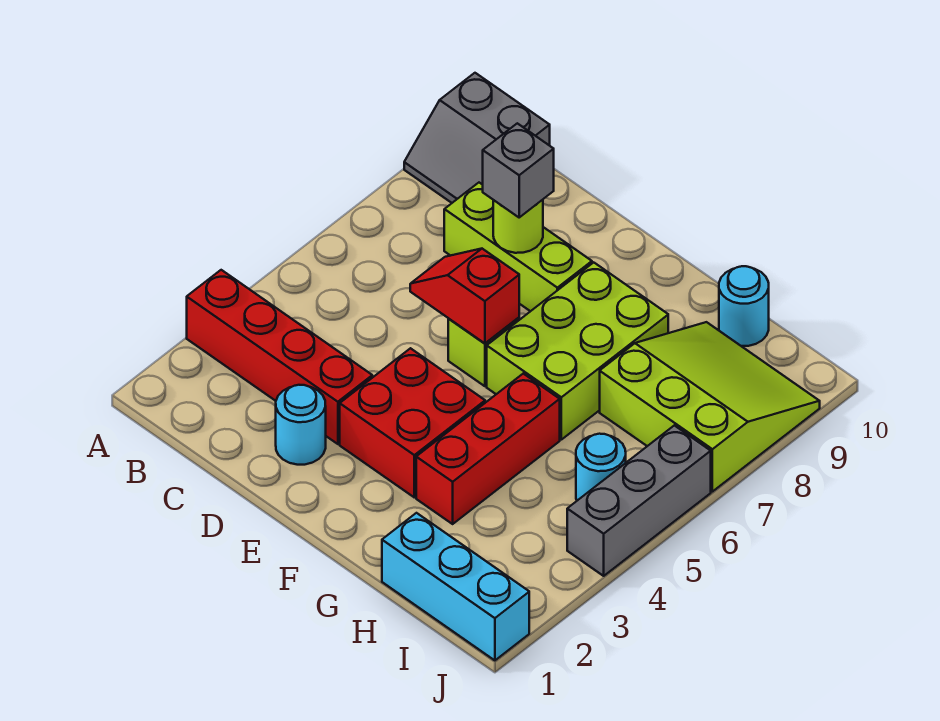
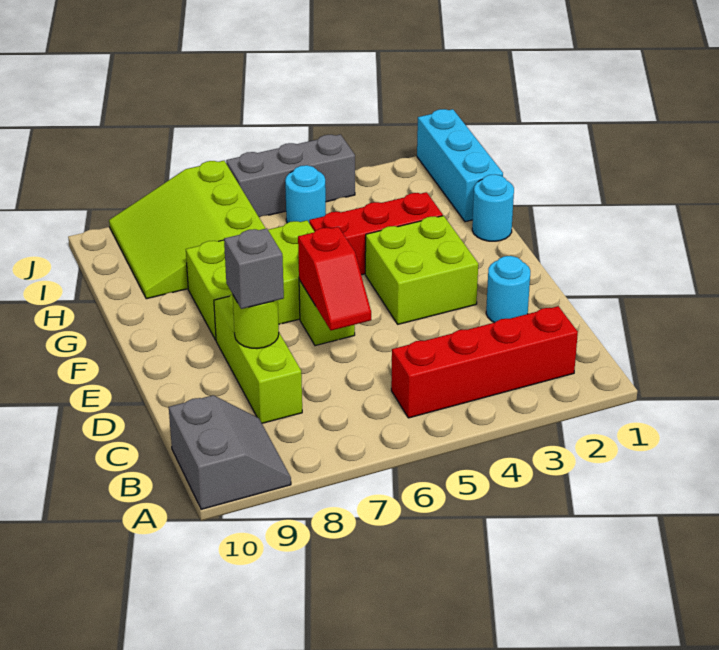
red 1x4 brick [187,270,372,444] -> red 1x4 brick turned to [391,306,578,418]
red 2x2 brick [340,348,485,497] -> lime 2x2 brick [365,216,478,324]
cyan 1x1 round brick [719,266,769,346] -> cyan 1x1 round brick moved to [472,174,514,241]

